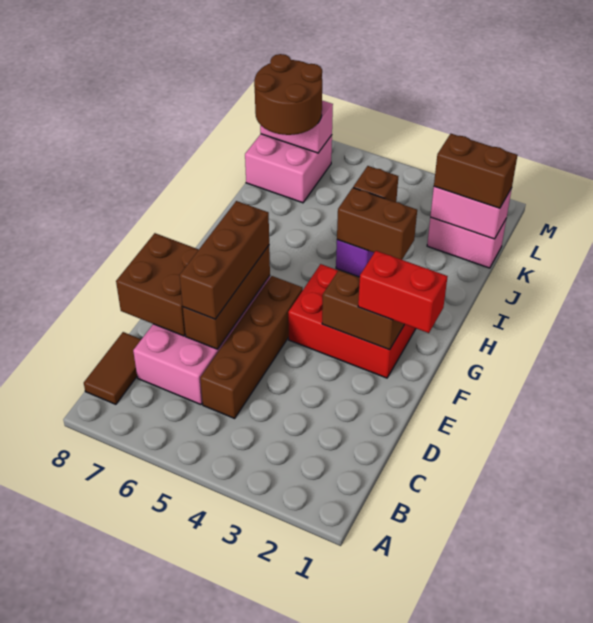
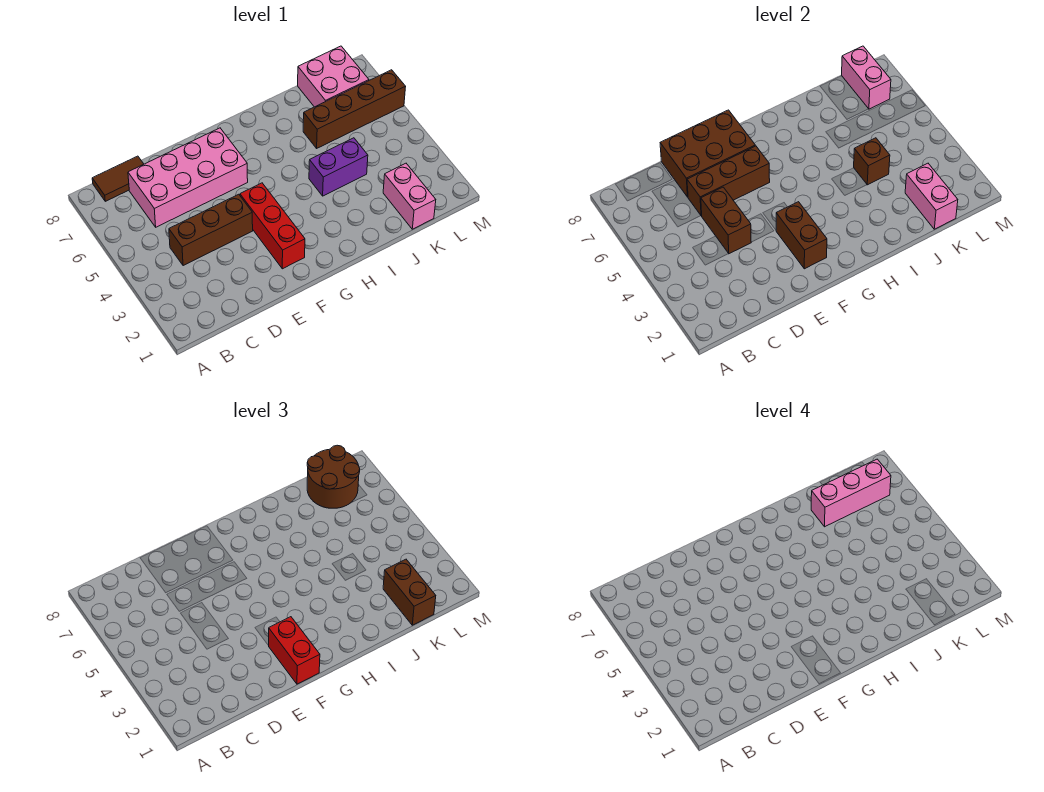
brown 1x4 brick [200,276,303,418] -> brown 1x4 brick moved to [303,70,405,148]
brown 1x3 brick [180,201,269,319] -> brown 1x3 brick moved to [169,194,253,266]
brown 2x2 brick [116,233,199,336] -> brown 2x3 brick [660,110,755,197]
red 2x3 brick [288,264,416,378] -> red 1x3 brick [240,183,305,269]
brown 1x2 brick [337,188,417,260] -> brown 1x2 brick moved to [701,187,751,254]
none -> pink 1x3 brick [811,459,891,527]

